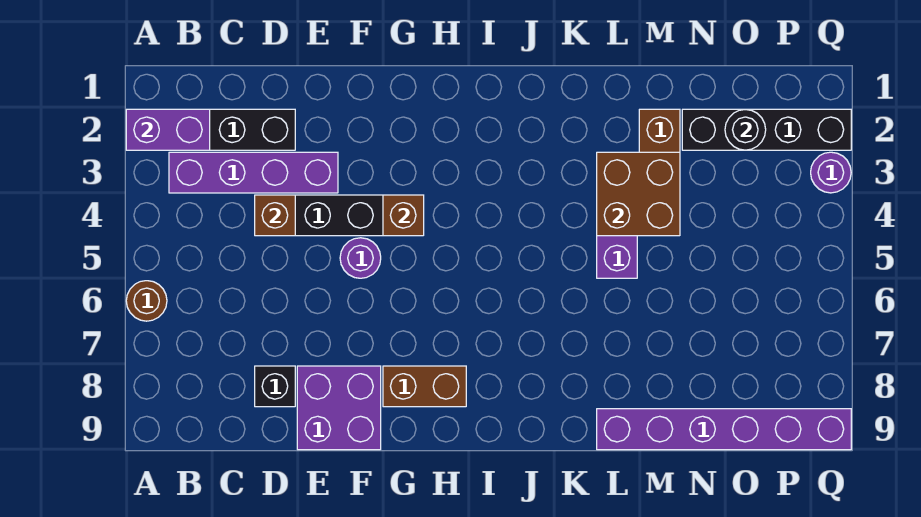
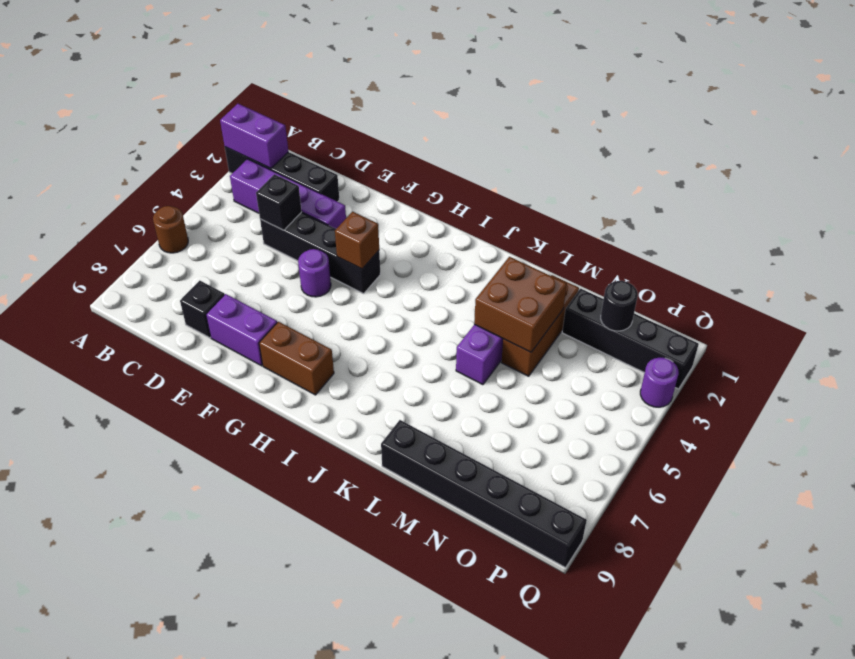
brown 1x1 brick [255,195,295,236] -> black 1x1 brick [256,174,302,230]
purple 2x2 brick [297,366,381,450] -> purple 1x2 brick [206,294,277,366]
purple 1x6 brick [597,409,851,450] -> black 1x6 brick [381,420,587,568]

